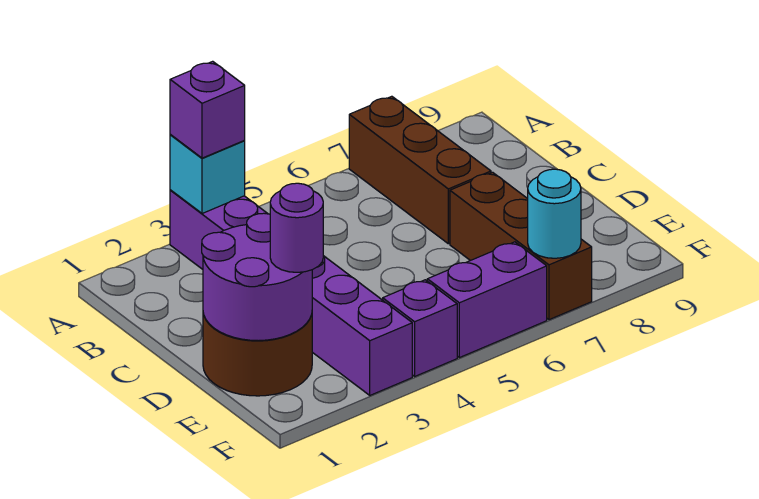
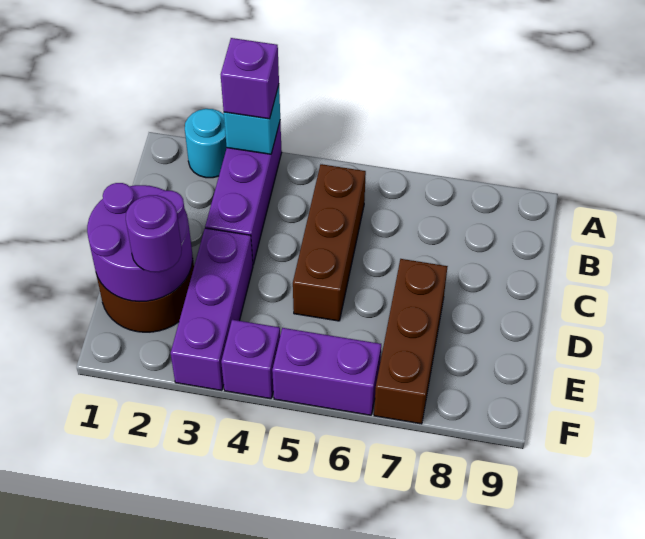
brown 1x3 brick [349,96,491,244] -> brown 1x3 brick moved to [293,164,366,321]
cyan 1x1 round brick [528,169,581,258] -> cyan 1x1 round brick moved to [185,109,227,178]

